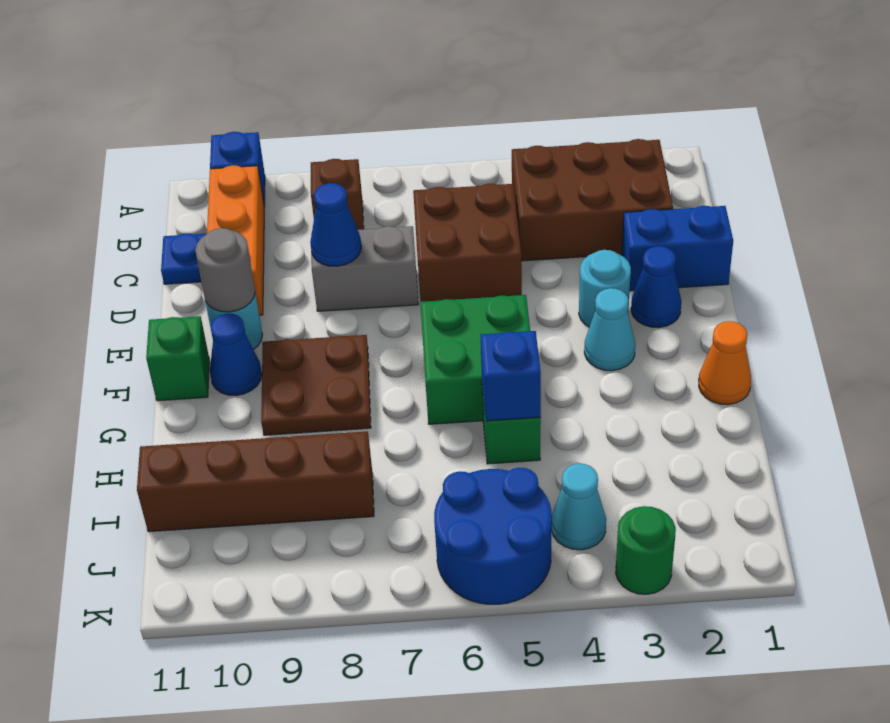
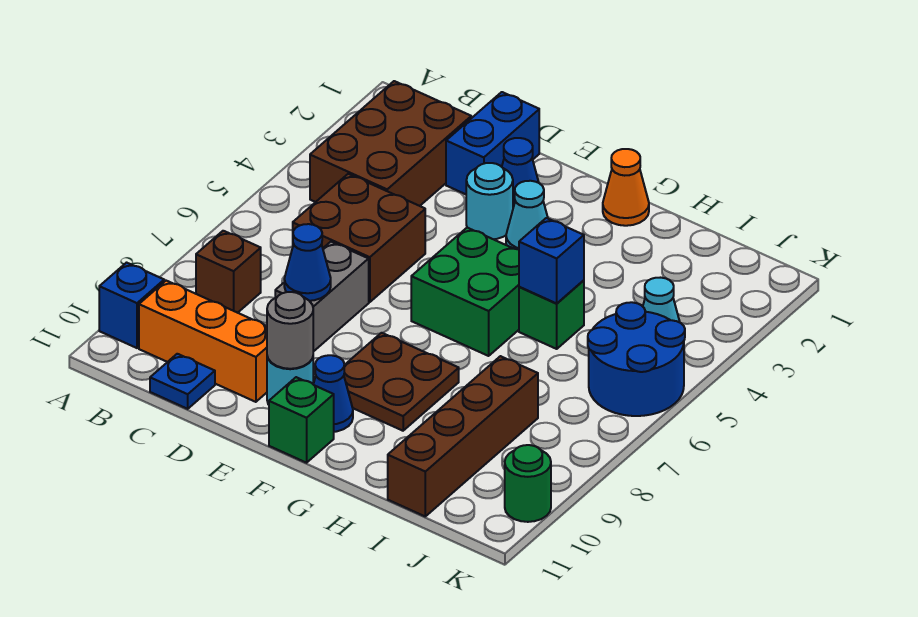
green 1x1 round brick [616,506,676,594] -> green 1x1 round brick moved to [505,445,551,522]

